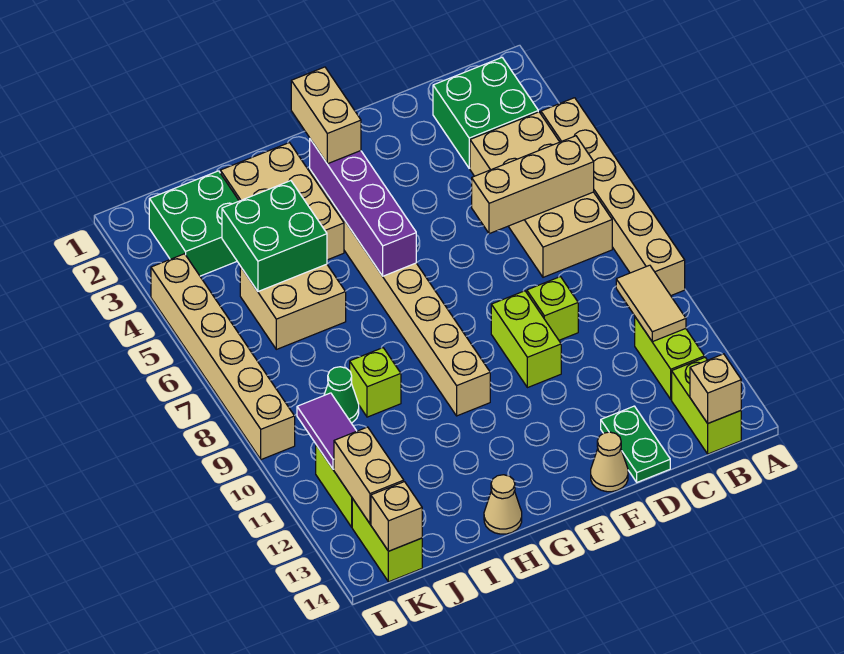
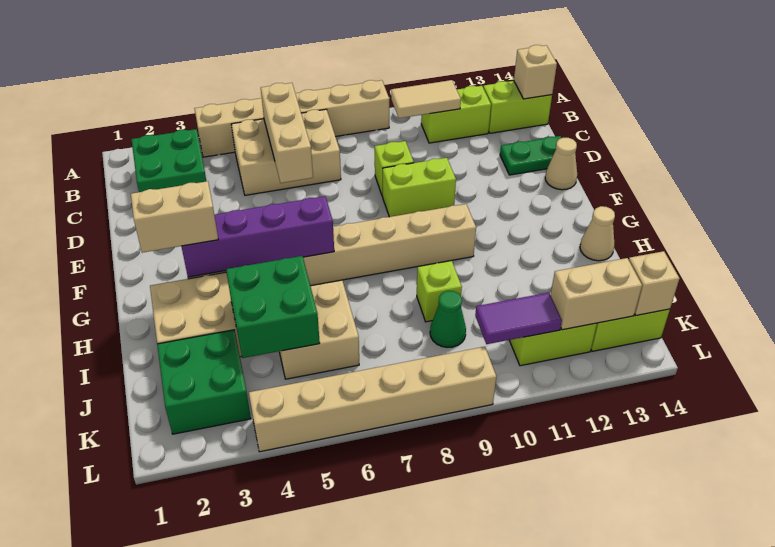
tan 2x4 brick [470,112,612,277] -> tan 2x3 brick [231,109,341,195]

